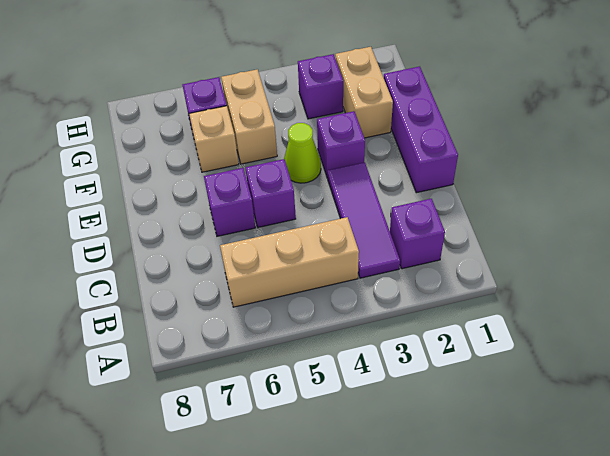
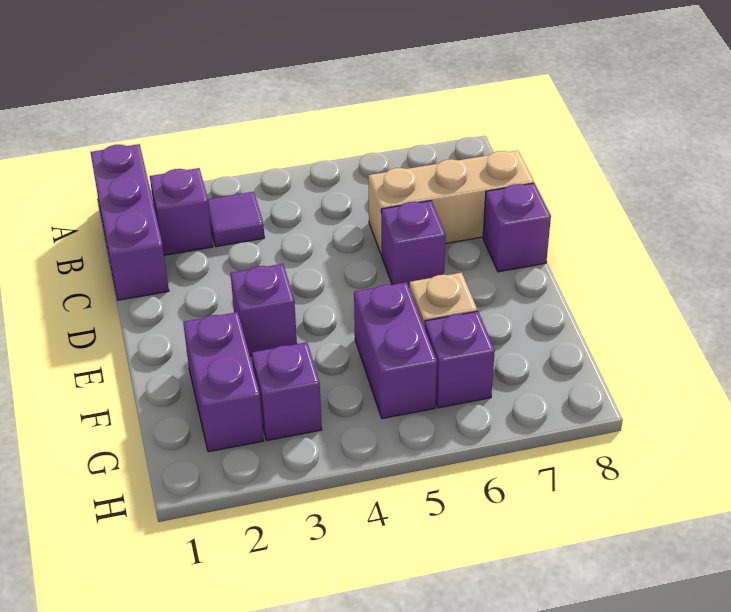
purple 1x3 tile [328,162,400,278] -> purple 1x1 tile [208,192,264,247]
tan 1x3 brick [220,217,359,307] -> tan 1x3 brick moved to [368,151,534,255]
purple 1x3 brick [384,67,458,193] -> purple 1x3 brick moved to [90,144,169,300]
purple 1x1 brick [246,159,296,227] -> purple 1x1 brick moved to [483,183,551,272]
lime 1x1 cone [284,123,321,183] -> none
tan 1x2 brick [335,47,393,138] -> purple 1x2 brick [183,312,264,452]
tan 1x2 brick [221,69,277,164] -> purple 1x2 brick [354,282,437,419]

